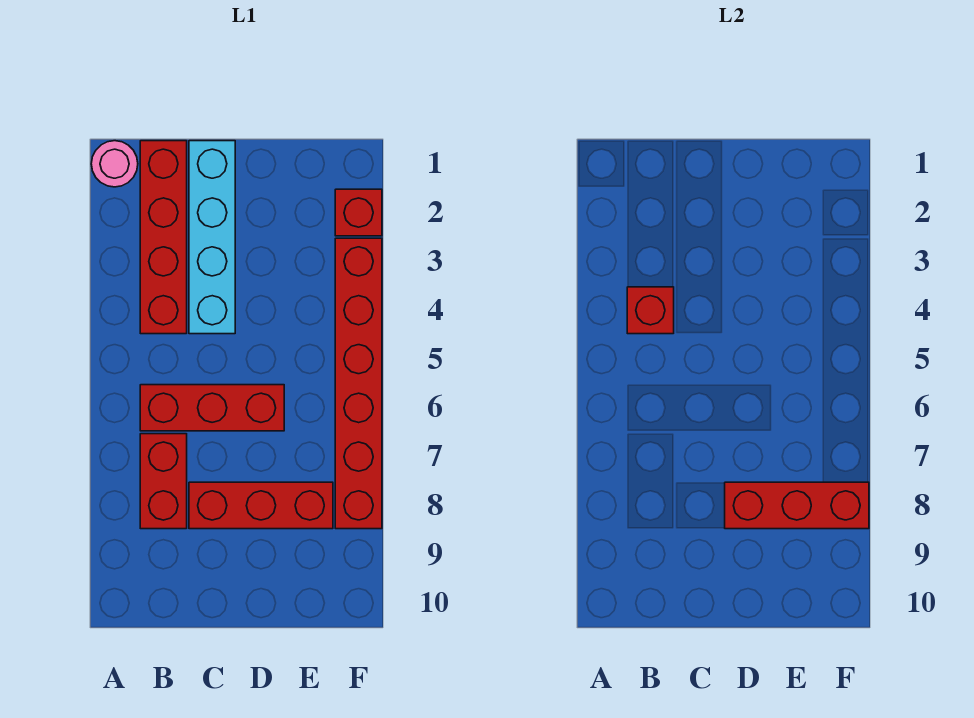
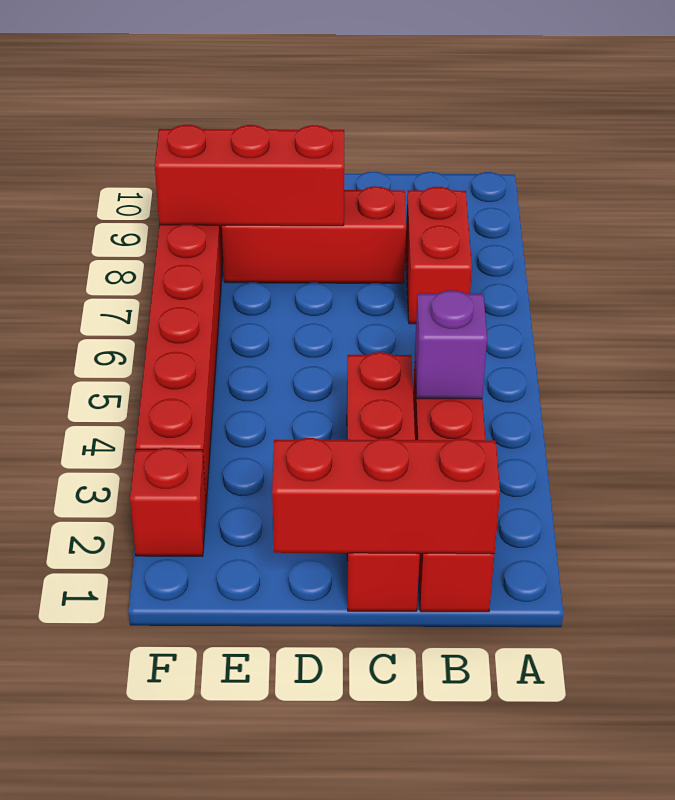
pink 1x1 round brick [91,141,138,187] -> none
red 1x1 brick [627,287,674,334] -> purple 1x1 brick [415,290,487,399]
red 1x3 brick [140,385,284,431] -> red 1x3 brick moved to [272,438,500,554]
cyan 1x4 brick [189,141,235,334] -> red 1x4 brick [347,352,420,611]

